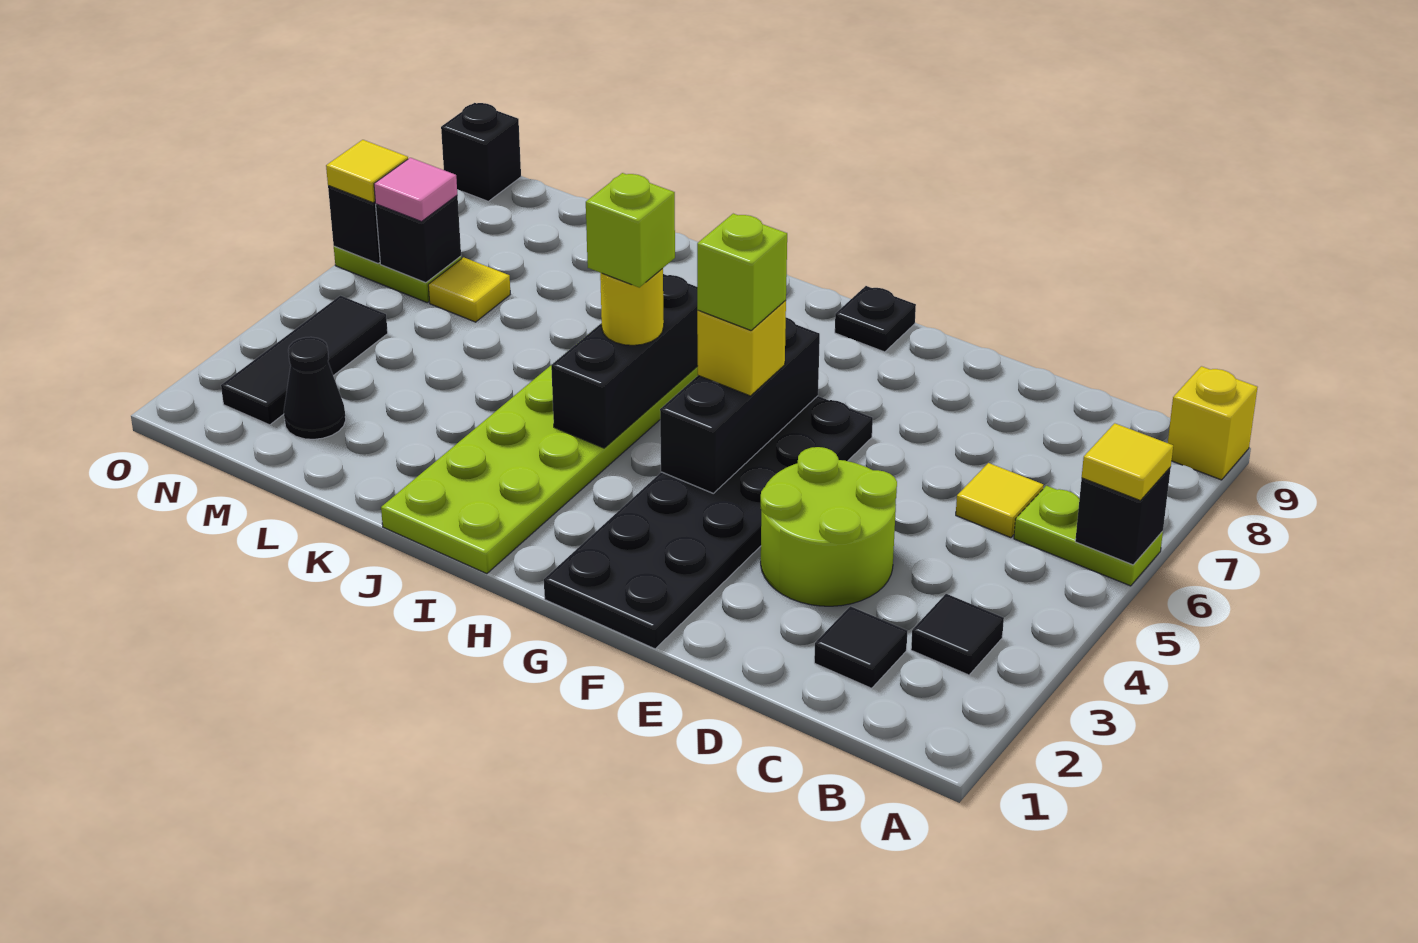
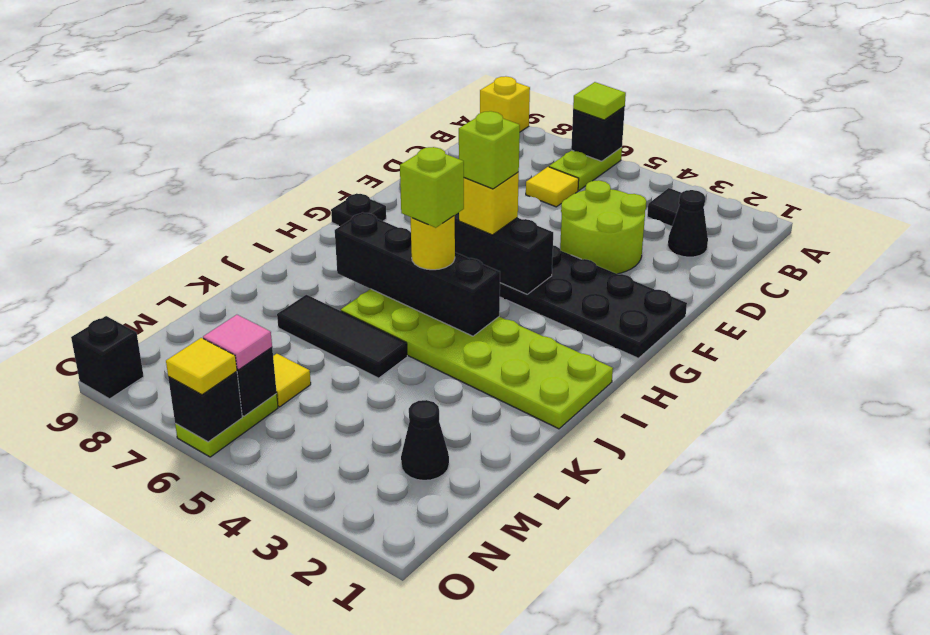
yellow 1x1 tile [1082,423,1173,501] -> lime 1x1 tile [573,82,626,120]
black 1x1 tile [814,606,908,688] -> black 1x1 cone [668,190,708,257]
black 1x3 brick [551,274,698,448] -> black 1x4 brick [335,212,500,336]
black 1x3 tile [221,296,388,425] -> black 1x3 tile moved to [277,295,407,378]

